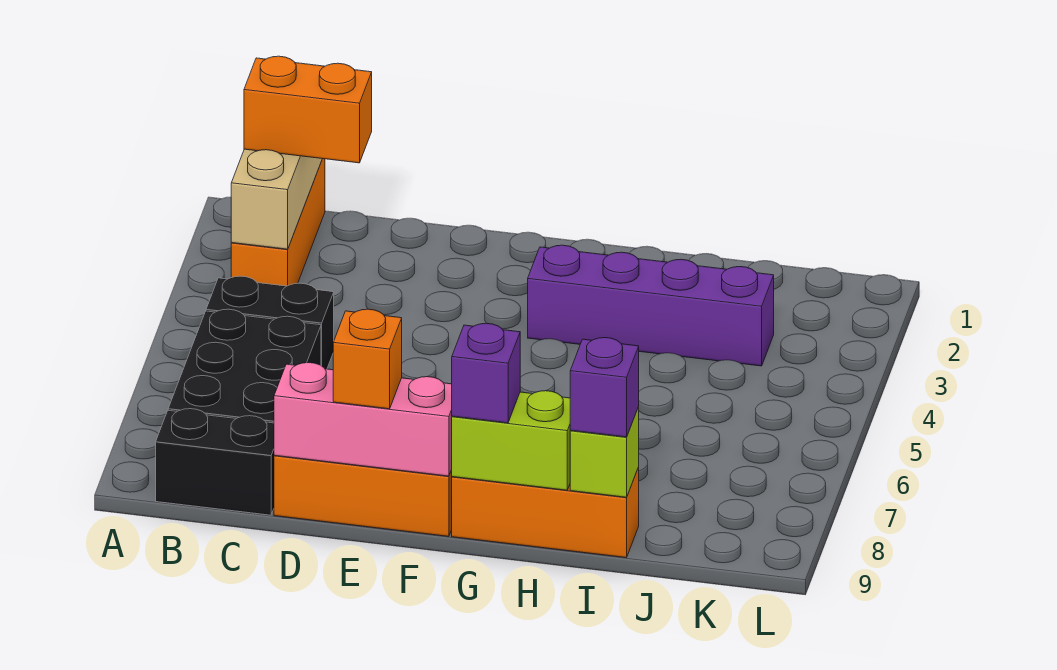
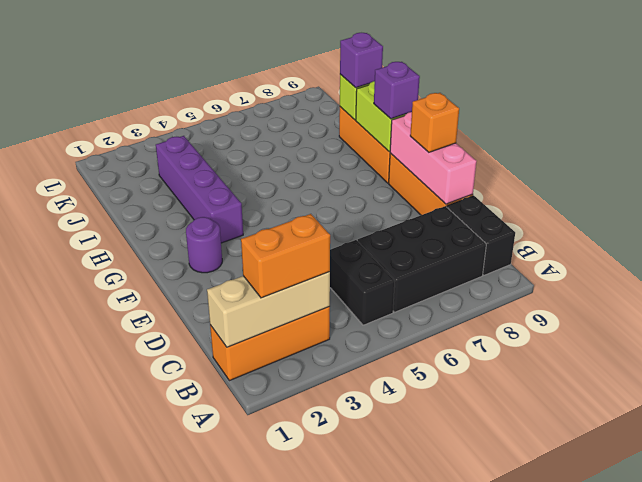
orange 1x2 brick [244,56,372,163] -> orange 1x2 brick turned to [241,214,330,298]
none -> purple 1x1 round brick [186,217,222,273]

